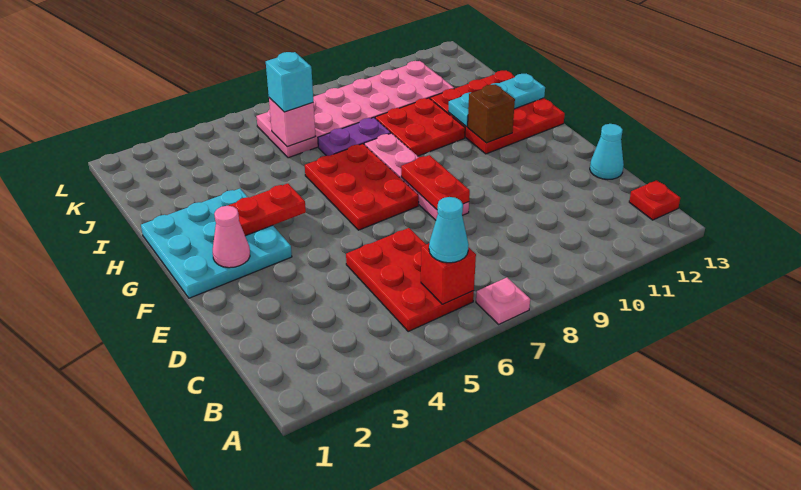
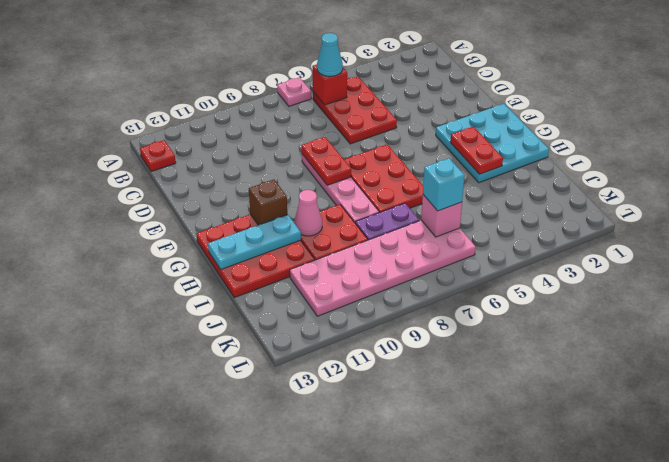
cyan 1x1 cone [590,124,624,180] -> none
pink 1x1 cone [213,206,250,268] -> pink 1x1 cone moved to [294,190,322,236]
red 1x2 plate [228,183,306,236] -> red 1x2 plate turned to [450,127,503,174]

